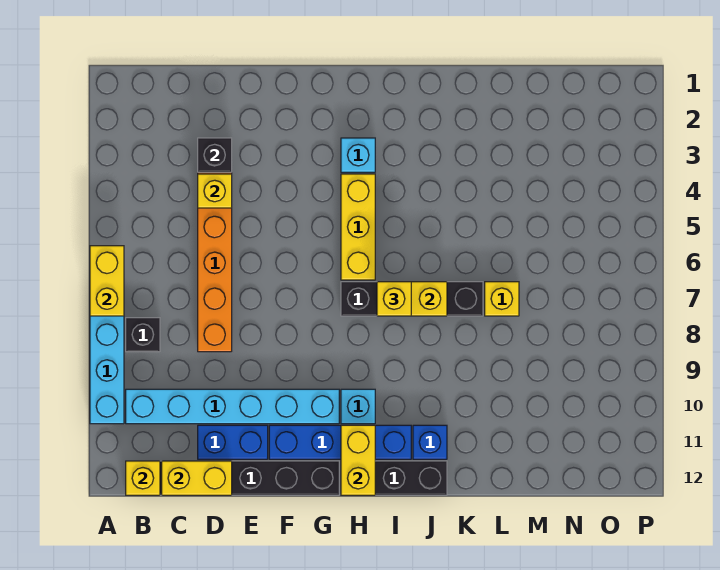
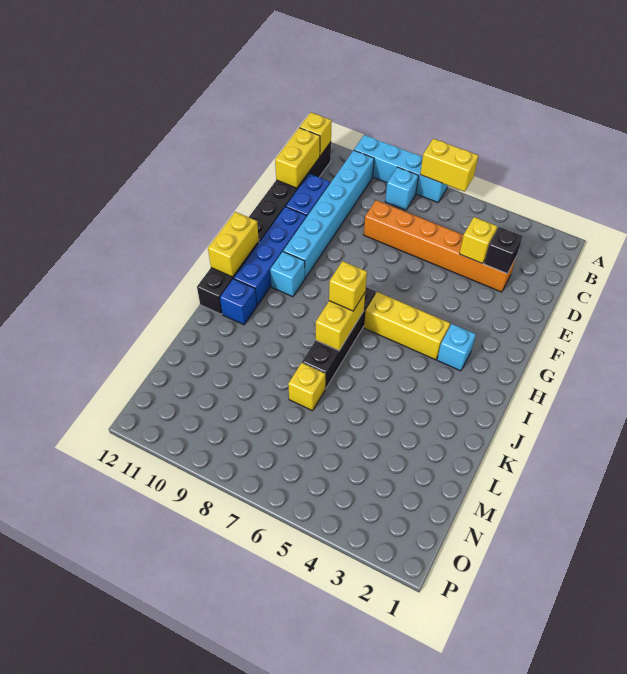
black 1x1 brick [126,318,160,352] -> cyan 1x1 brick [385,167,418,210]
yellow 1x2 brick [341,425,375,495] -> yellow 1x2 brick turned to [208,212,259,277]

